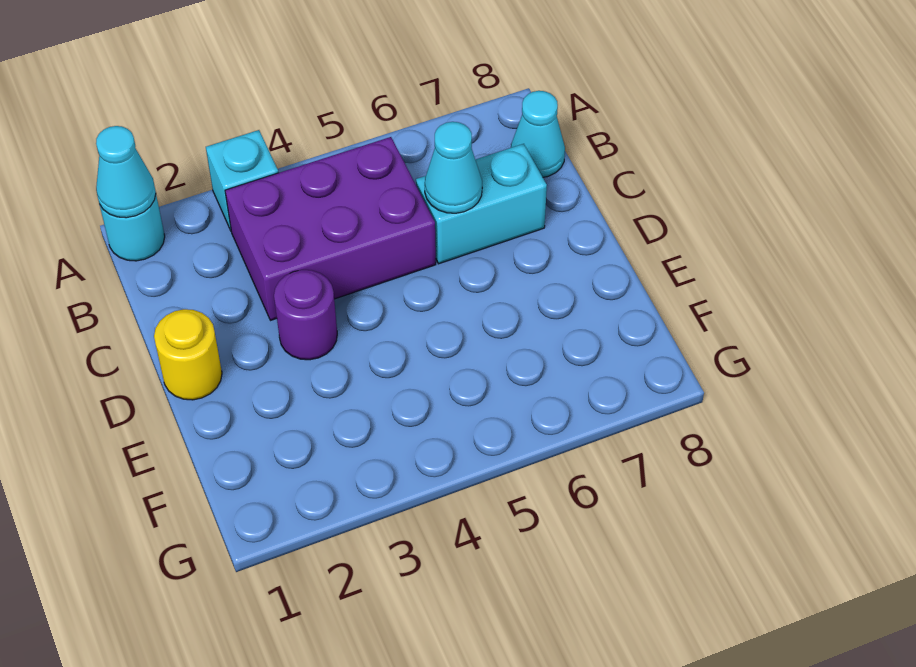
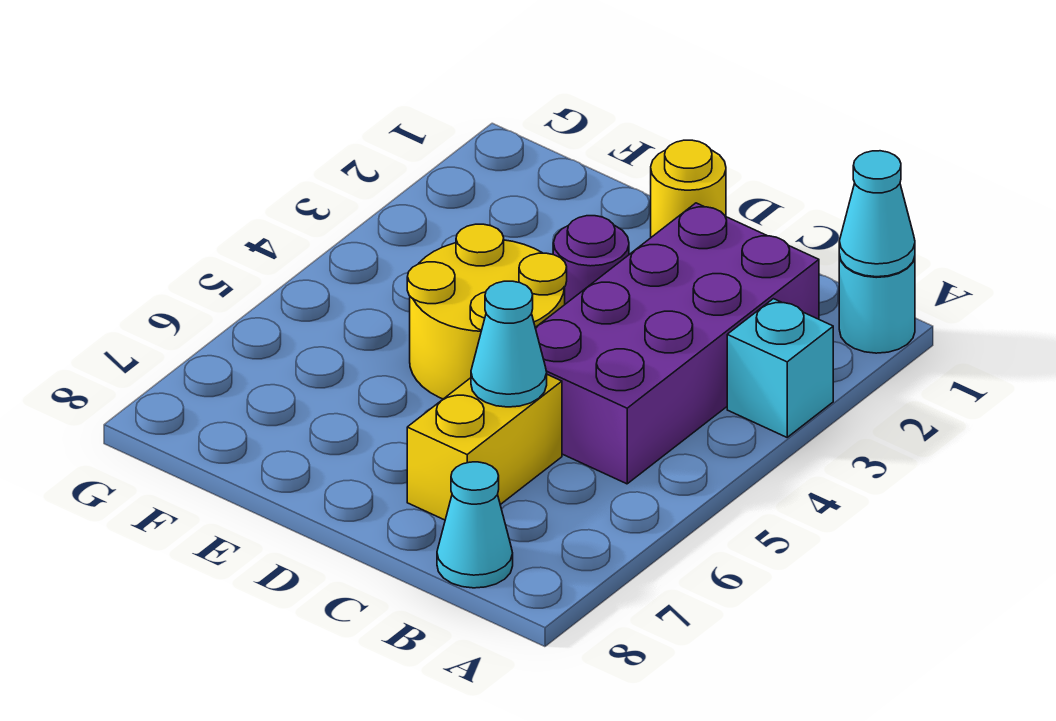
purple 2x3 brick [225,137,436,320] -> purple 2x4 brick [535,203,819,484]
cyan 1x2 brick [416,144,547,264] -> yellow 1x2 brick [407,375,562,520]
none -> yellow 2x2 round brick [407,224,567,399]

